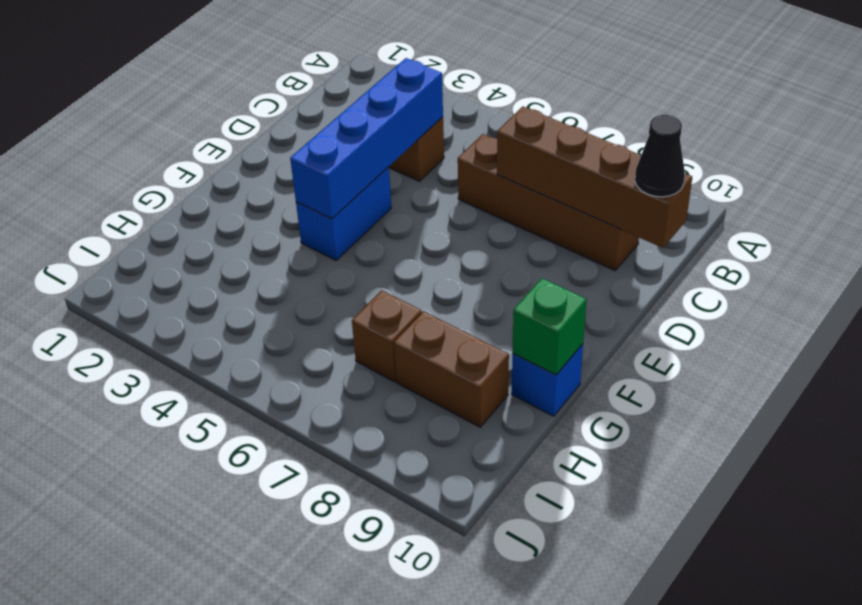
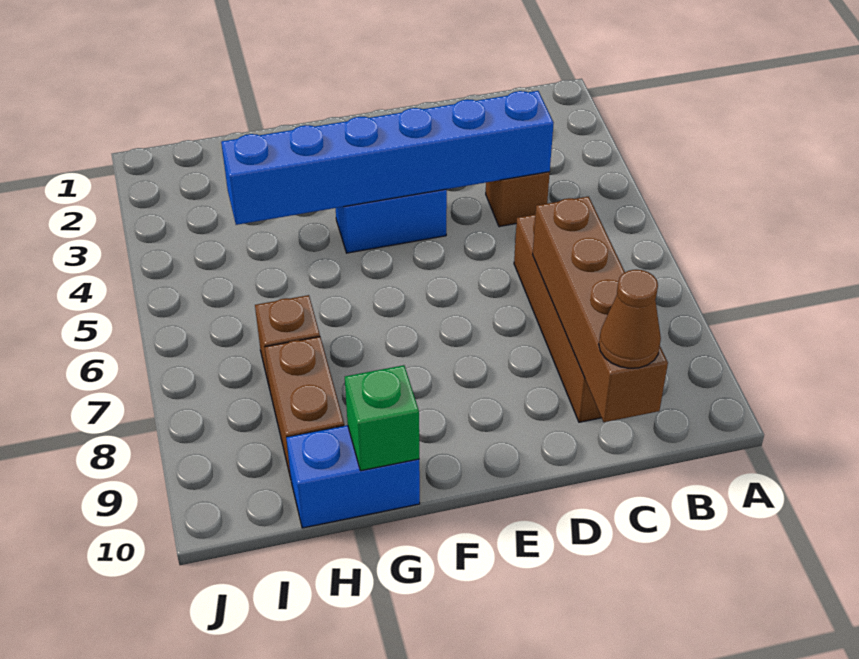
blue 1x4 brick [290,58,443,219] -> blue 1x6 brick [221,91,554,225]
black 1x1 cone [635,115,685,197] -> brown 1x1 cone [599,270,661,368]
blue 1x1 brick [512,344,583,416] -> blue 1x2 brick [286,425,420,528]

